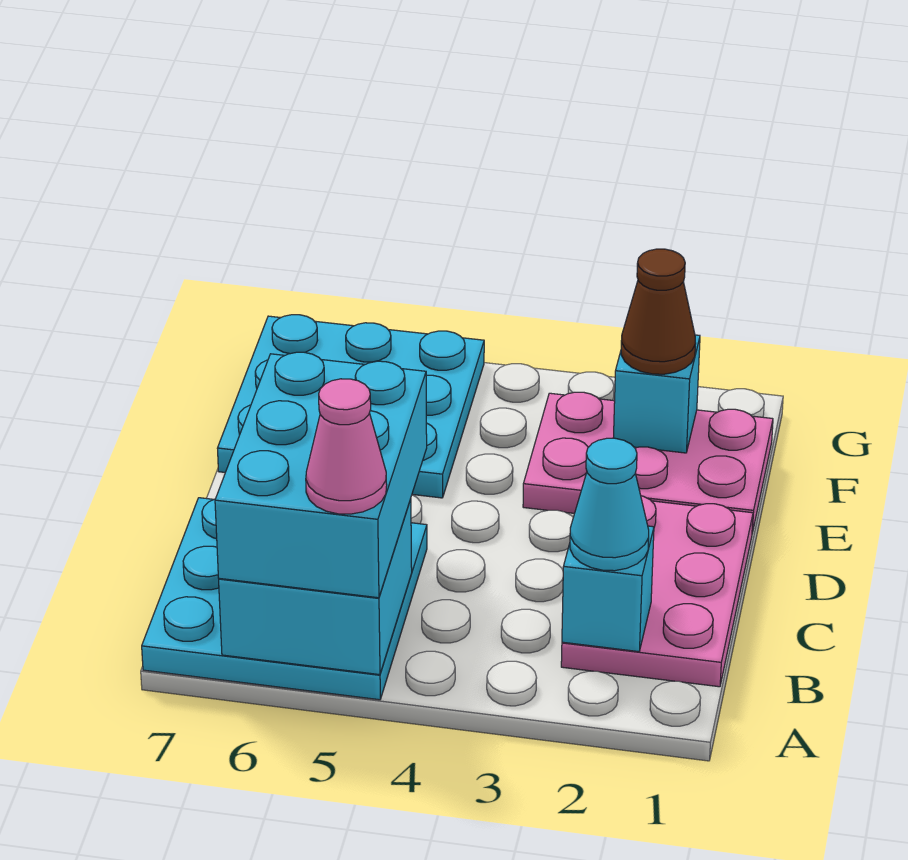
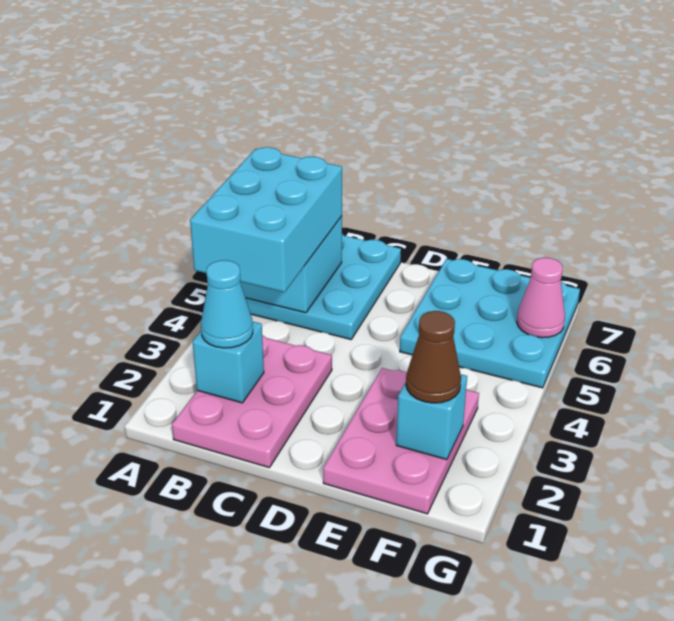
cyan 2x3 brick [215,352,427,598] -> cyan 2x3 brick turned to [190,147,342,292]
pink 1x1 cone [306,379,387,514] -> pink 1x1 cone moved to [517,258,565,338]
pink 2x3 plate [561,496,753,687] -> pink 2x3 plate turned to [172,335,332,468]

